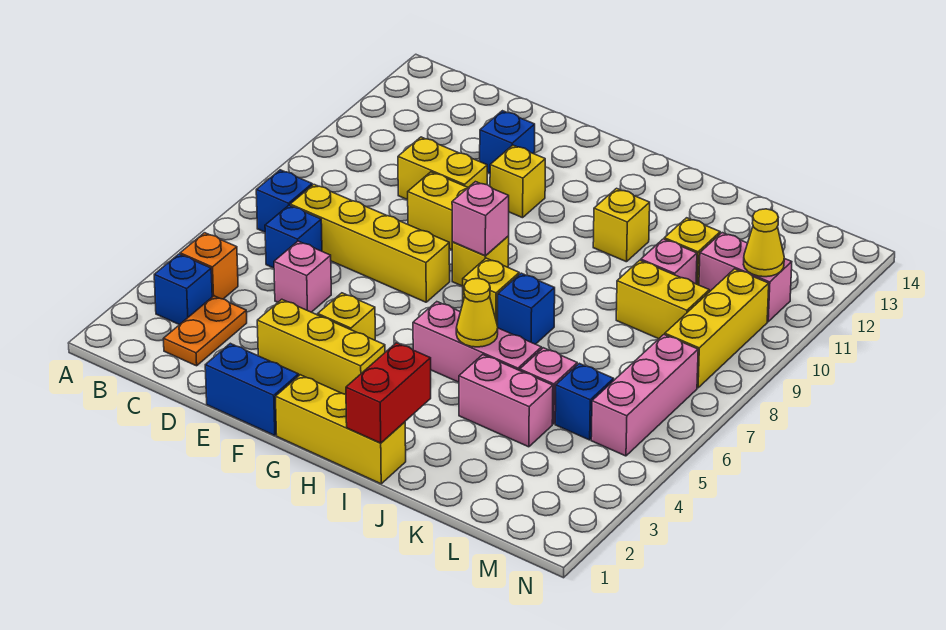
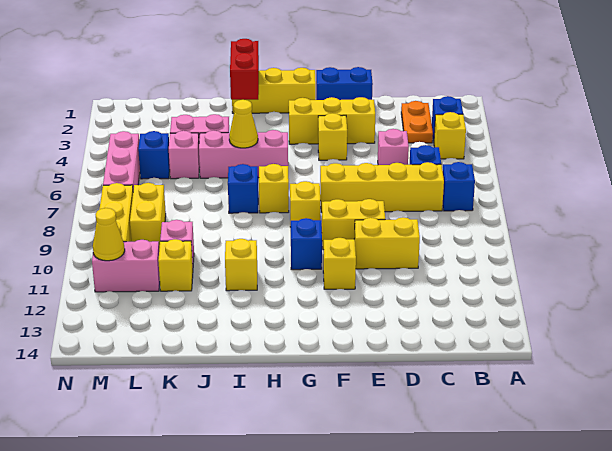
orange 1x1 brick [180,233,238,299] -> yellow 1x1 brick [434,112,466,159]
blue 1x1 brick [480,111,535,173] -> blue 1x1 brick moved to [290,218,322,270]
pink 1x1 brick [452,182,509,256] -> none
yellow 1x2 brick [616,260,709,339] -> yellow 1x2 brick turned to [130,183,166,248]

